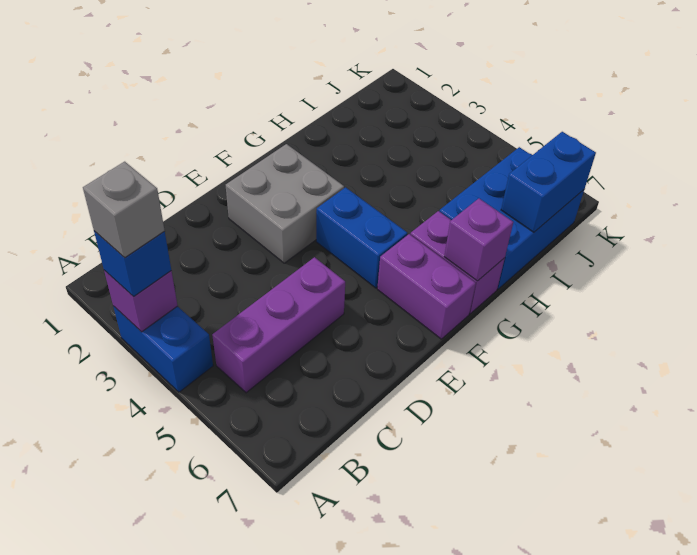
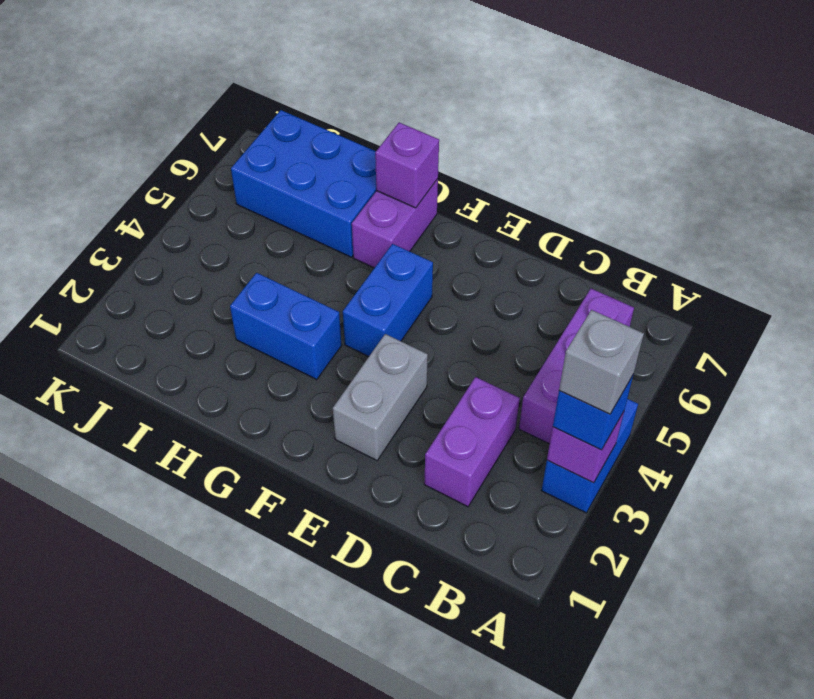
purple 1x3 brick [212,257,345,393] -> purple 1x3 brick turned to [519,289,634,444]
grey 2x2 brick [226,144,344,263] -> grey 1x2 brick [333,334,428,460]
purple 1x2 brick [377,234,476,339] -> purple 1x2 brick moved to [424,377,520,507]
blue 1x2 brick [501,132,596,232] -> blue 1x2 brick moved to [230,273,342,380]

